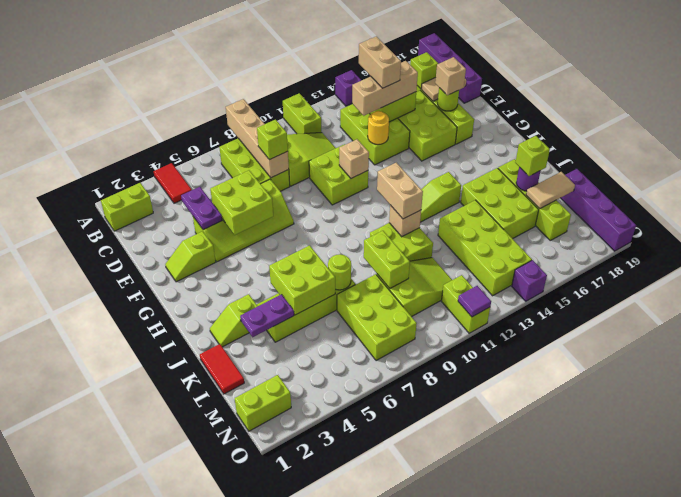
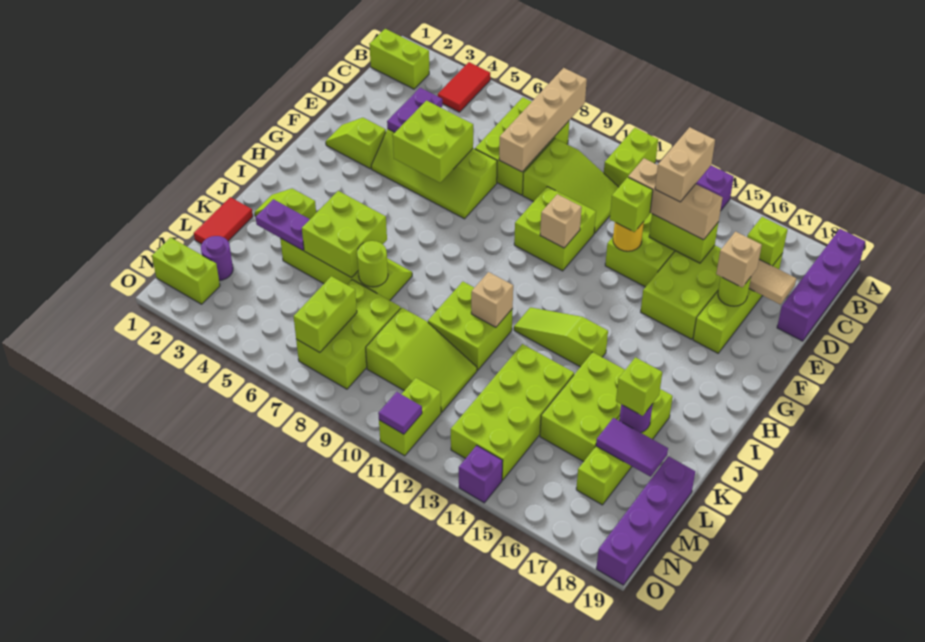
lime 1x1 brick [257,120,288,160] -> lime 1x1 brick moved to [610,177,653,232]
tan 1x2 brick [377,163,423,219] -> none
lime 1x2 brick [364,231,410,288] -> lime 1x2 brick moved to [294,276,357,353]
tan 1x2 tile [526,172,575,209] -> purple 1x2 tile [596,418,668,477]
none -> purple 1x1 round brick [201,236,233,280]

